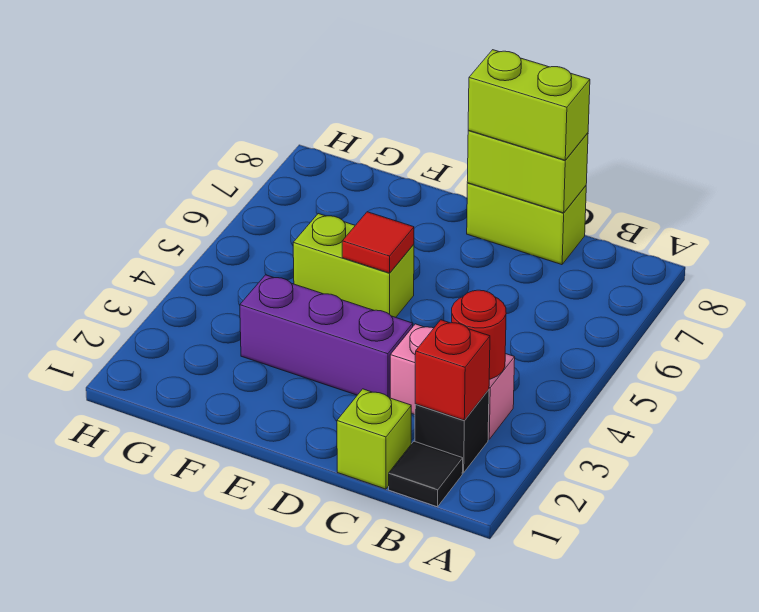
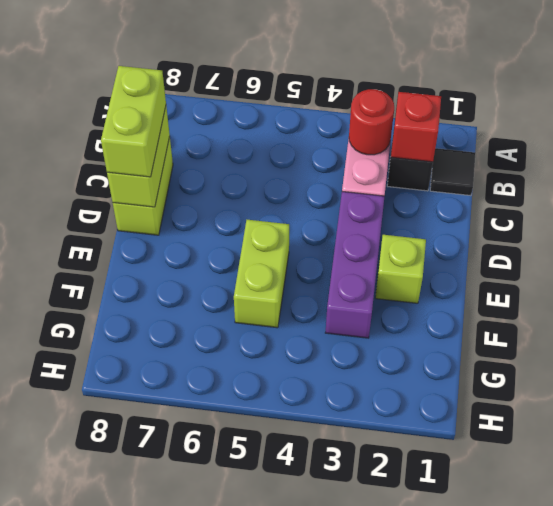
lime 1x1 brick [337,389,411,489] -> lime 1x1 brick moved to [375,235,426,303]
red 1x1 tile [342,212,414,273] -> none

